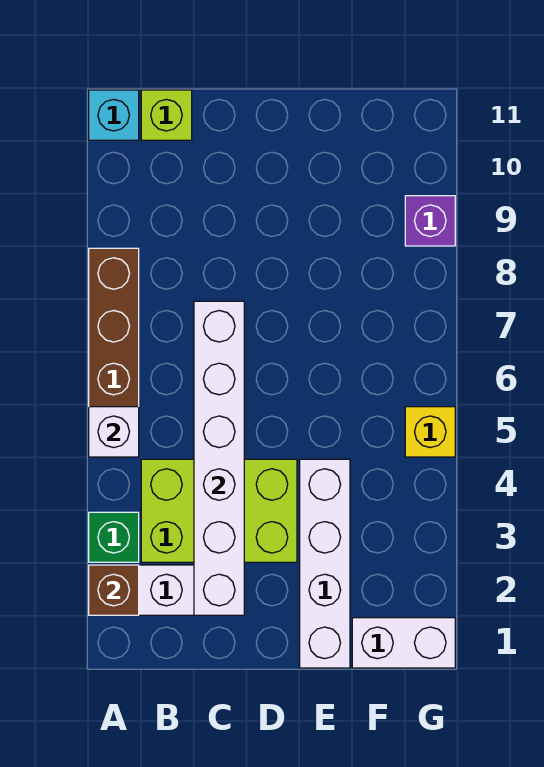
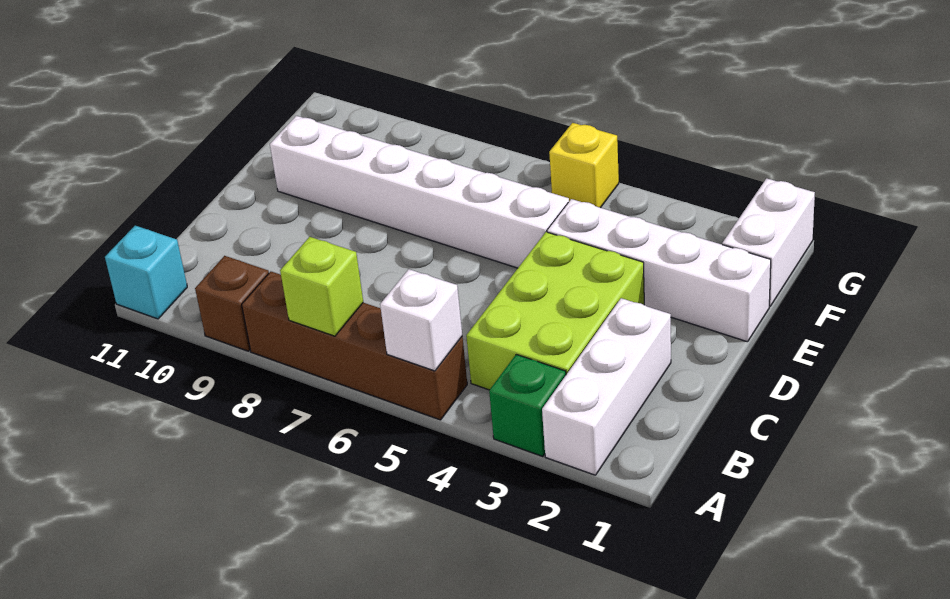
brown 1x1 brick [89,565,139,615] -> brown 1x1 brick moved to [195,256,269,351]
lime 1x1 brick [141,90,192,140] -> lime 1x1 brick moved to [280,237,363,336]
white 1x6 brick [194,301,244,615] -> white 1x6 brick moved to [270,116,569,268]
purple 1x1 brick [405,196,455,246] -> none

